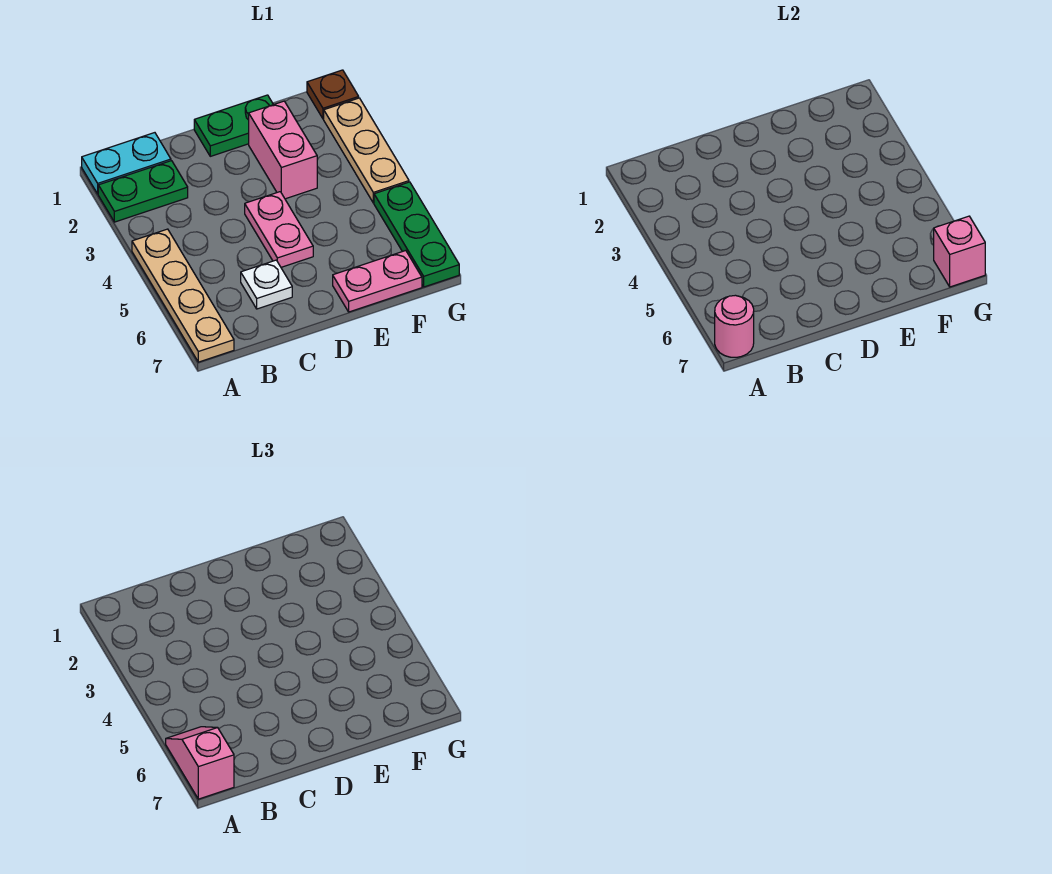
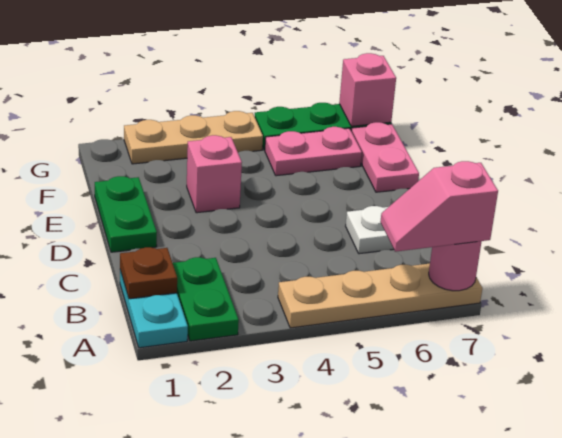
pink 1x2 plate [245,192,313,267] -> pink 1x2 plate moved to [265,127,362,176]
pink 1x2 brick [249,101,317,199] -> pink 1x1 brick [187,135,242,213]
brown 1x1 plate [307,70,359,119] -> brown 1x1 plate moved to [120,247,177,299]

